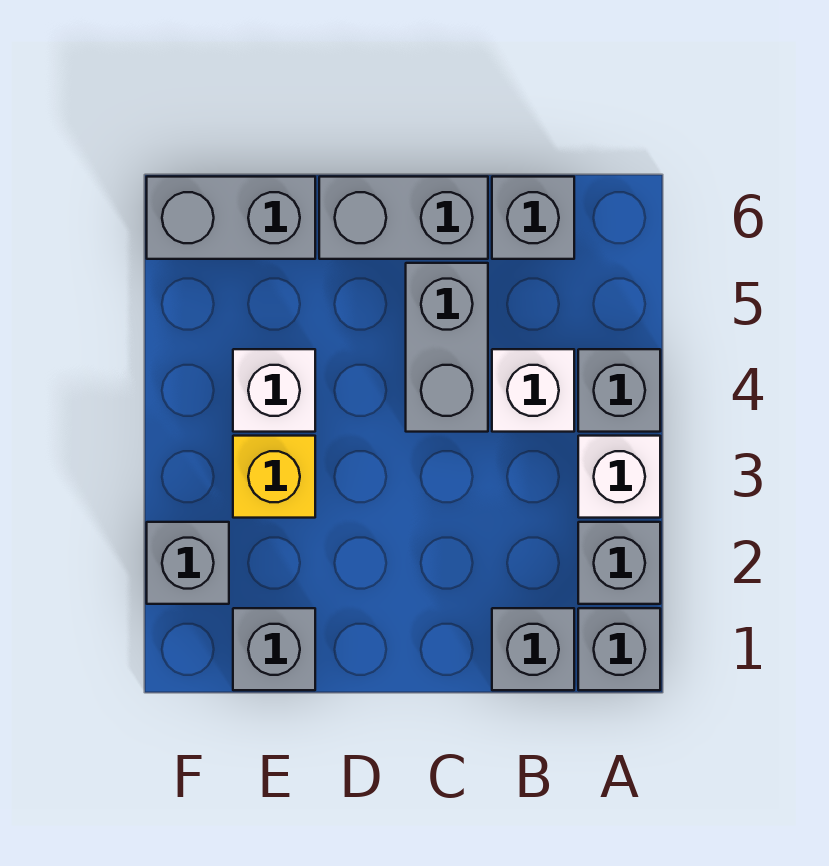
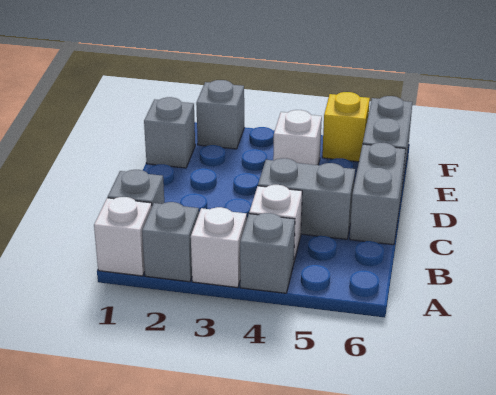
grey 1x1 brick [578,608,660,690] -> white 1x1 brick [94,197,152,276]
grey 1x1 brick [492,177,574,259] -> none
yellow 1x1 brick [233,436,315,518] -> yellow 1x1 brick moved to [322,92,370,162]

